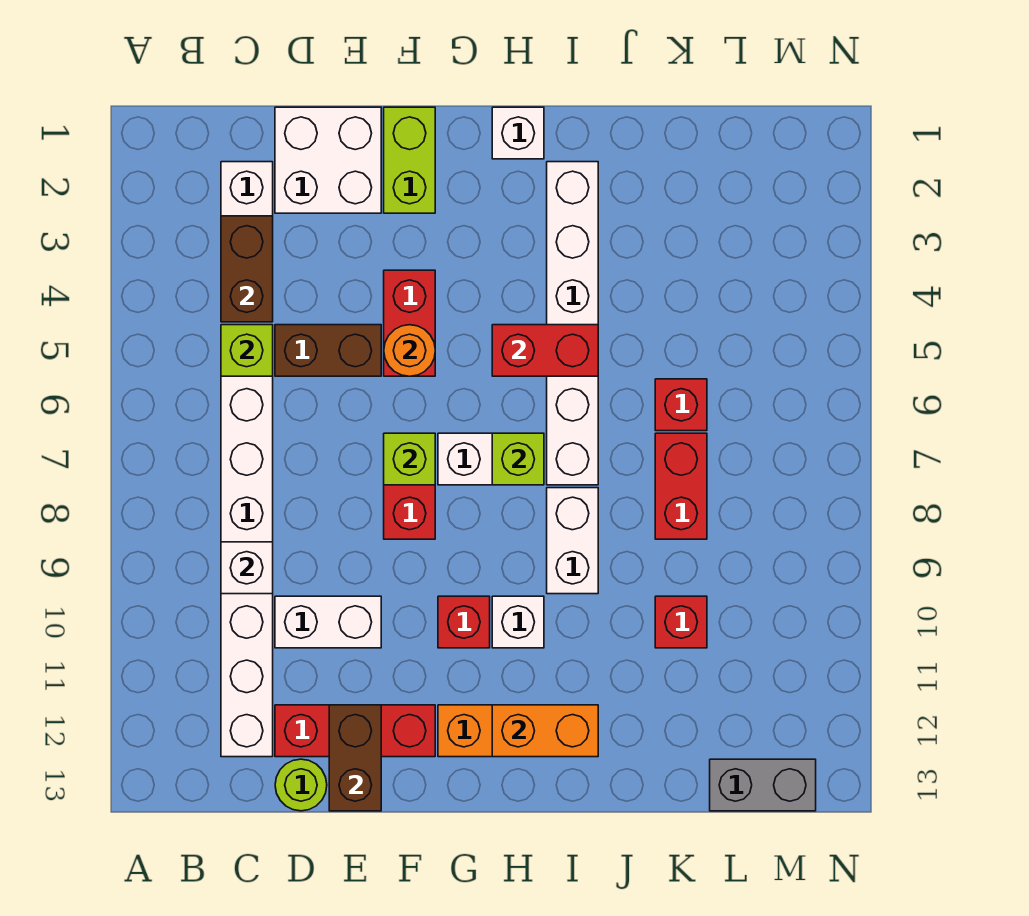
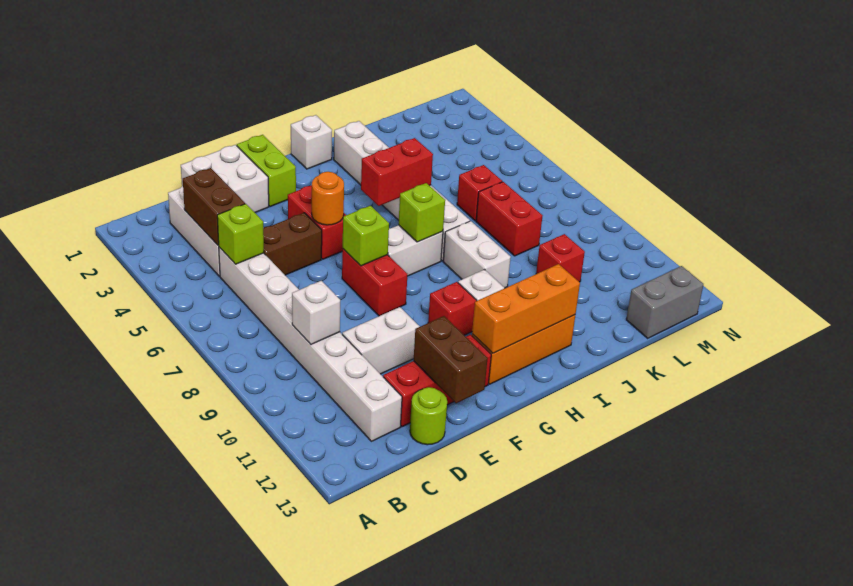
orange 1x2 brick [492,705,598,757] -> orange 1x3 brick [472,264,580,353]

